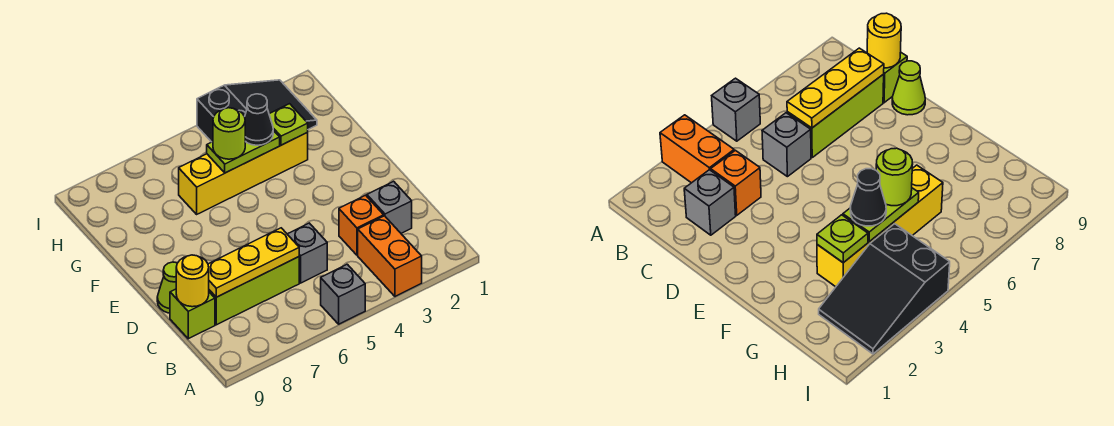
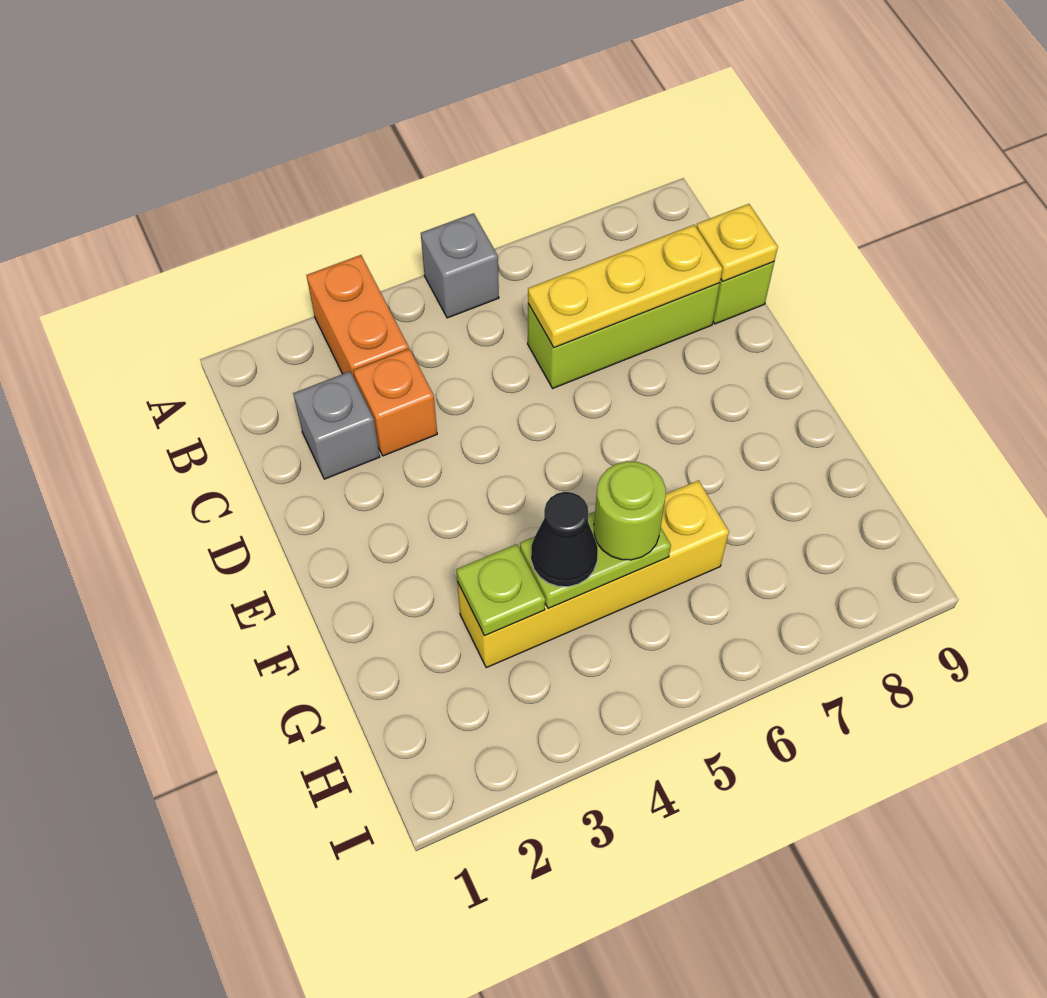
grey 1x1 brick [288,223,327,283] -> none
yellow 1x1 round brick [176,255,209,307] -> yellow 1x1 plate [696,204,778,281]
lime 1x1 cone [157,262,177,313] -> none
black 2x3 slope [197,80,317,142] -> none

